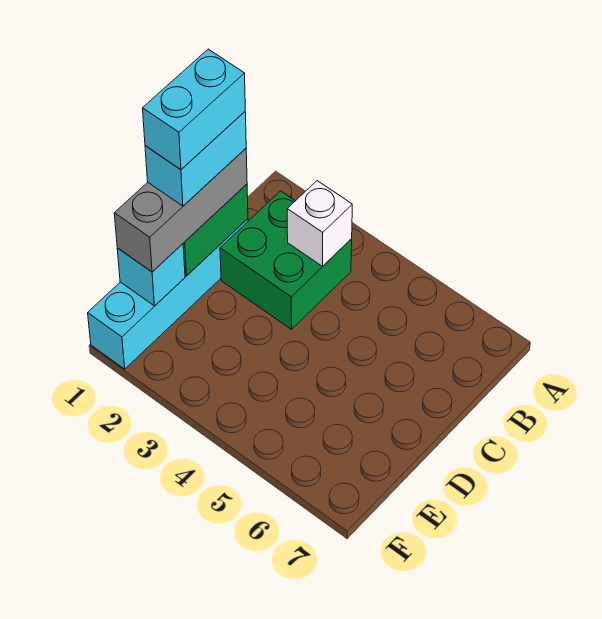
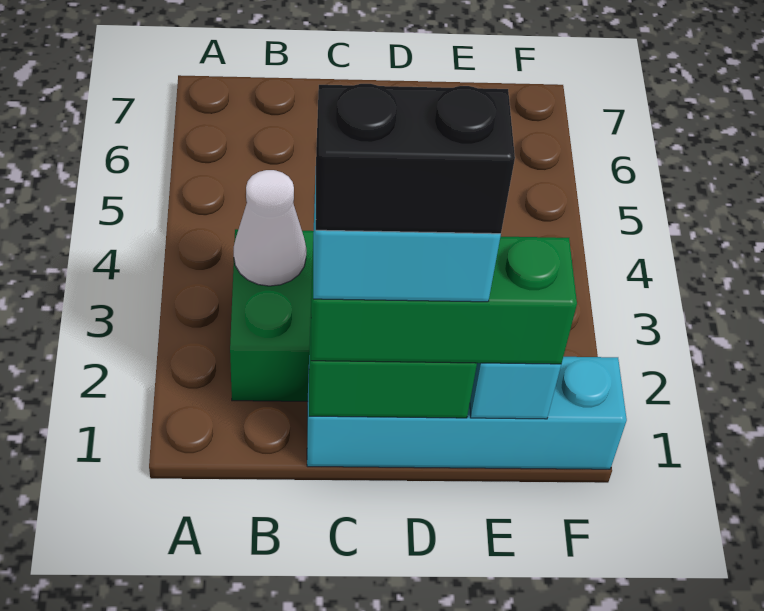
white 1x1 brick [287,181,352,266] -> white 1x1 cone [234,170,306,286]
grey 1x3 brick [114,149,247,272] -> green 1x3 brick [311,237,577,364]
cyan 1x2 brick [143,49,245,170] -> black 1x2 brick [316,84,515,234]

